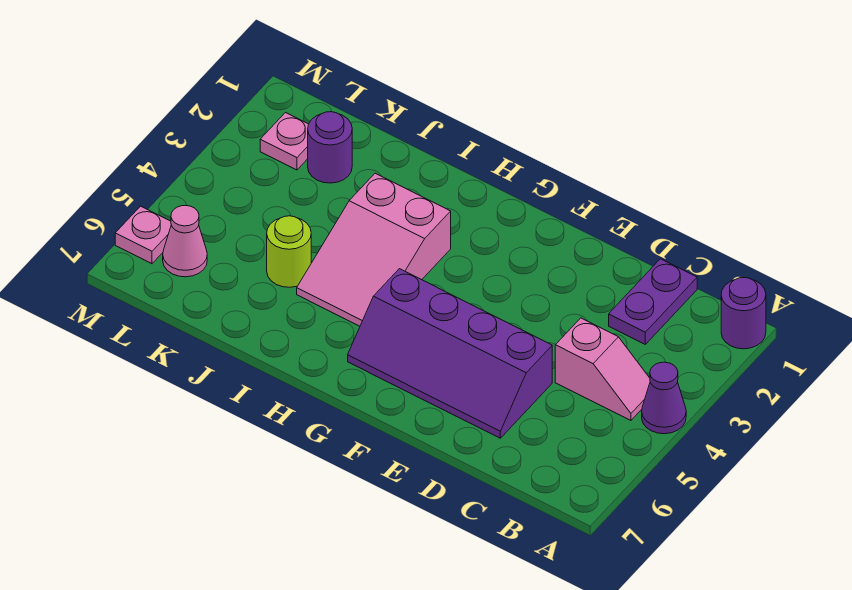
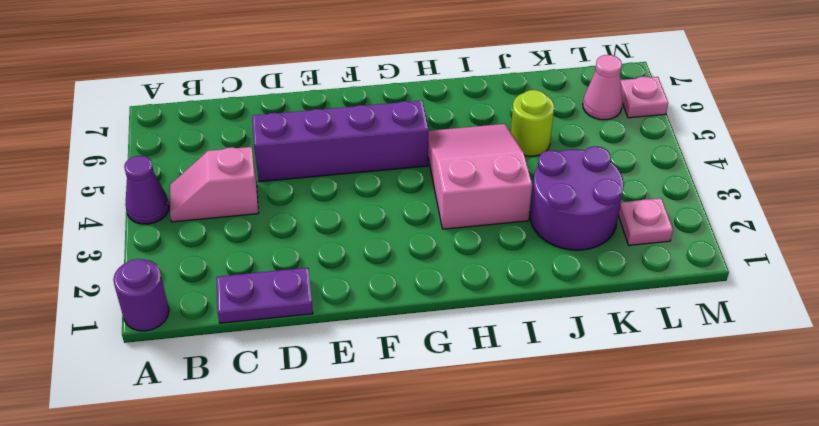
purple 1x2 plate [609,259,697,344] -> purple 1x2 plate turned to [216,268,313,323]
purple 1x1 round brick [308,112,352,183] -> purple 2x2 round brick [530,146,624,250]

